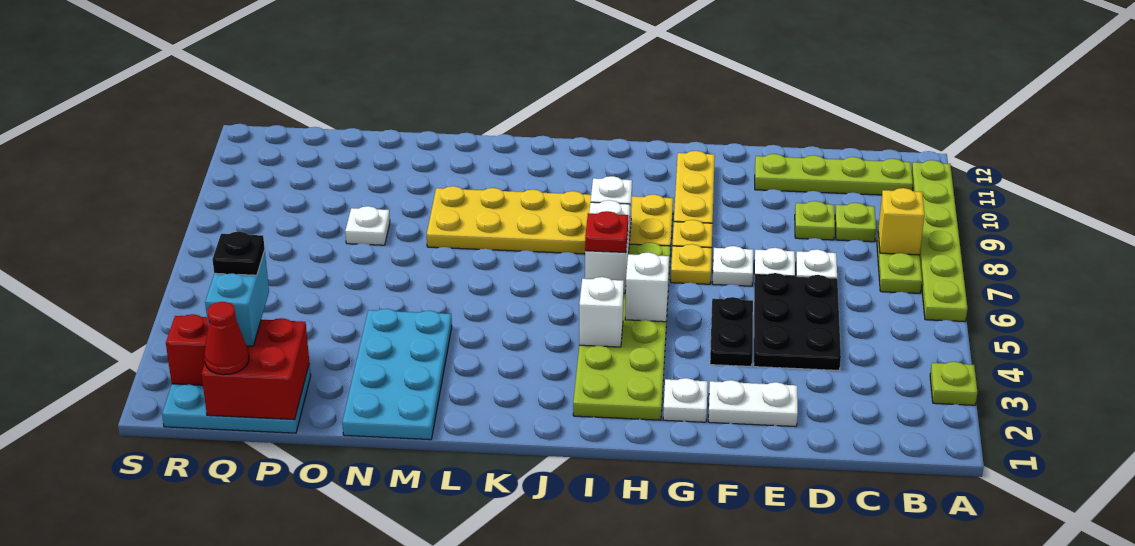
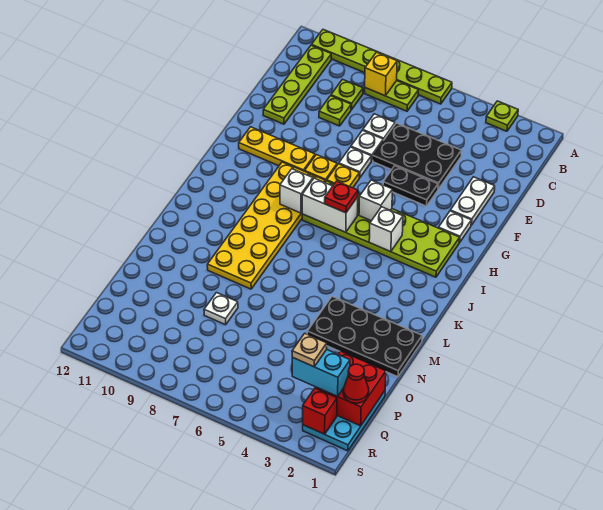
cyan 2x4 plate [342,309,452,440] -> black 2x4 plate [307,296,422,377]
black 1x1 plate [212,232,265,275] -> tan 1x1 plate [292,333,327,367]

